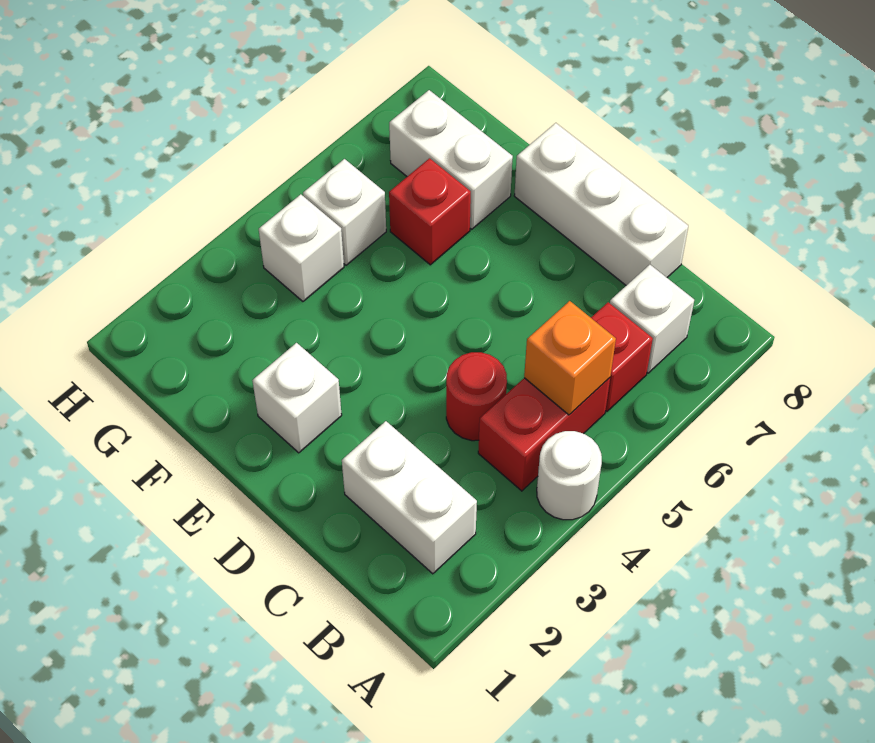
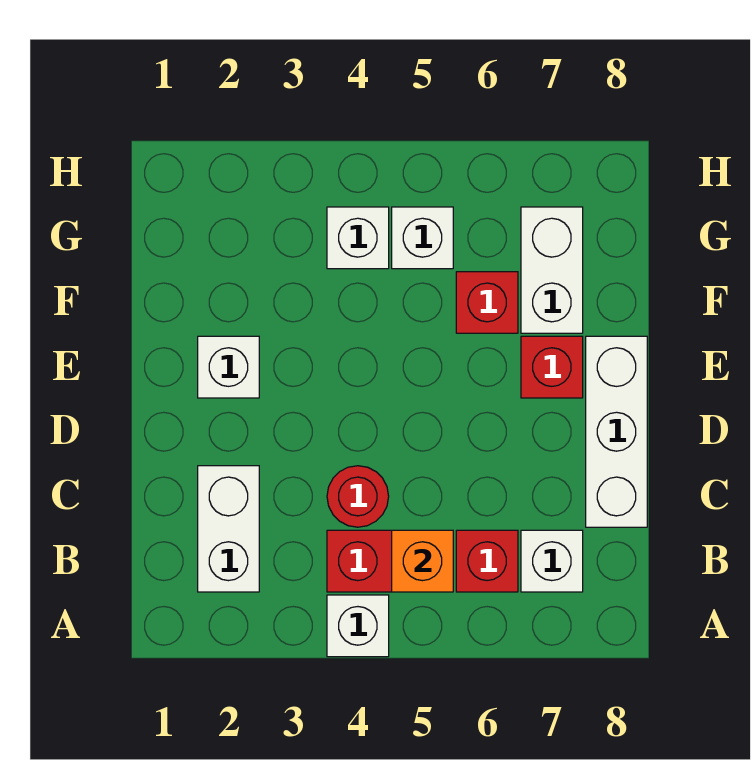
white 1x1 round brick [537,431,602,520] -> white 1x1 brick [327,595,389,657]
none -> red 1x1 brick [521,336,583,398]

